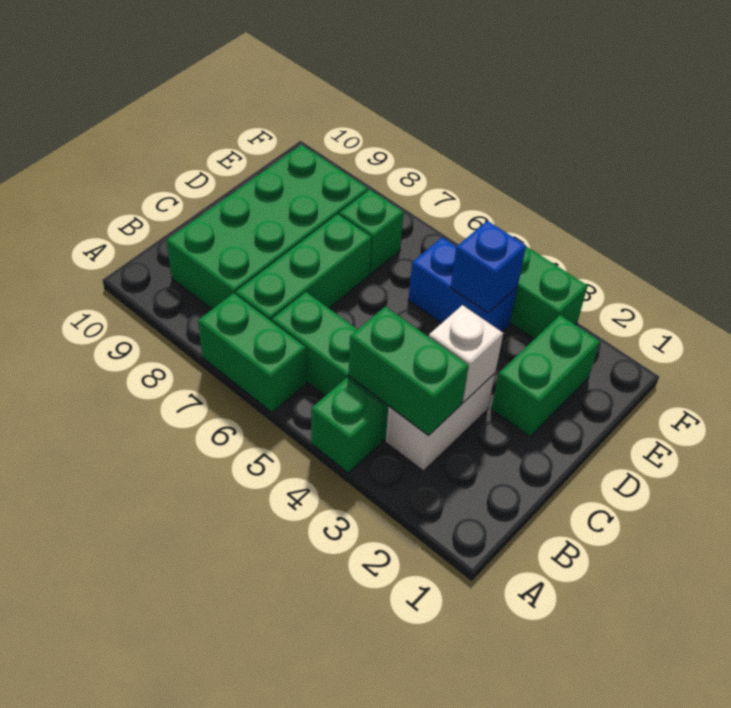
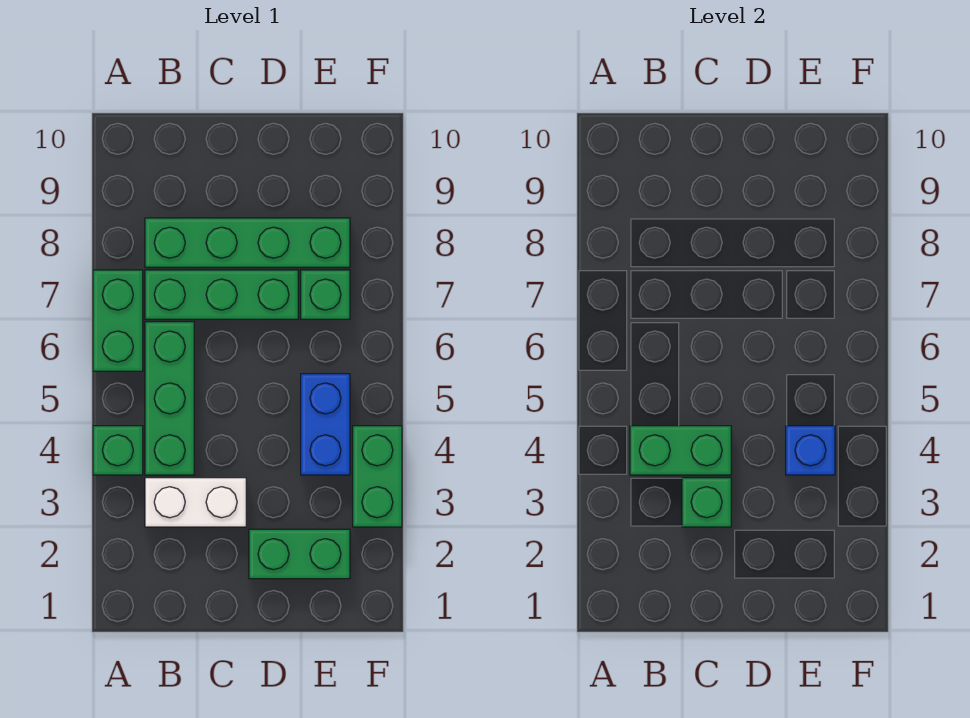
green 1x2 brick [348,306,469,435] -> green 1x2 brick turned to [630,426,731,475]
green 2x4 brick [166,145,368,309] -> green 1x4 brick [145,218,350,267]
white 1x1 brick [429,305,503,402] -> green 1x1 brick [682,478,731,527]

